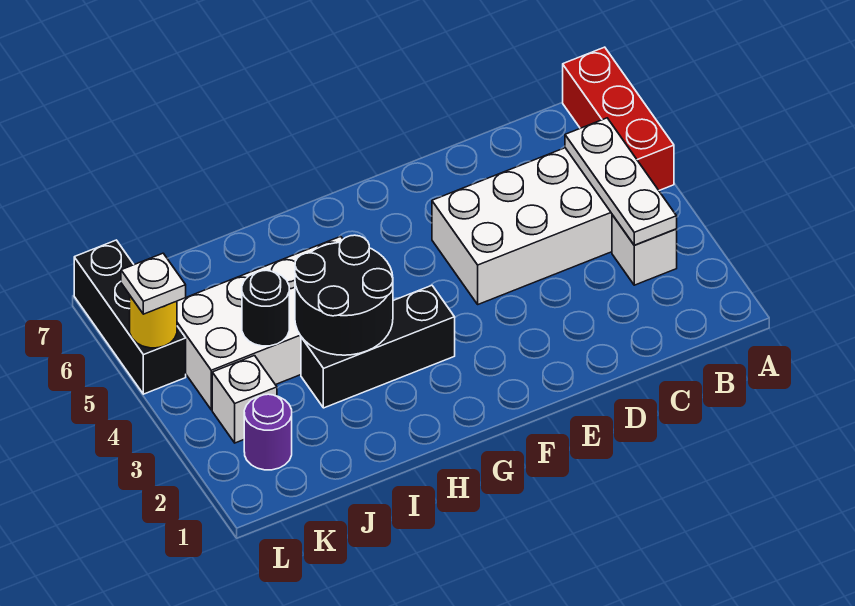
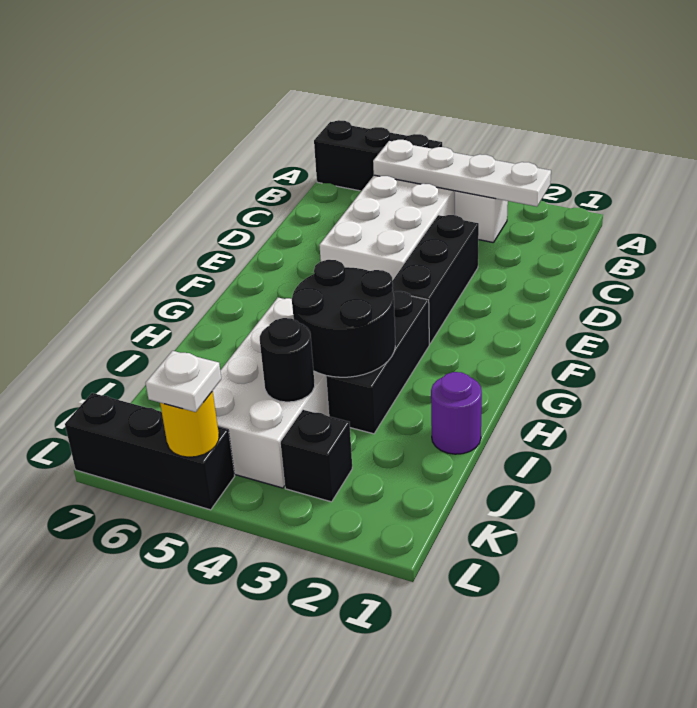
red 1x3 brick [563,47,674,190] -> black 1x3 brick [314,120,442,191]
white 1x3 plate [565,118,677,245] -> white 1x4 plate [373,140,551,207]
none -> black 1x3 brick [392,215,479,344]
purple 1x1 round brick [244,394,292,470] -> purple 1x1 round brick moved to [431,372,482,454]
white 1x1 brick [212,356,277,443] -> black 1x1 brick [281,410,352,502]

